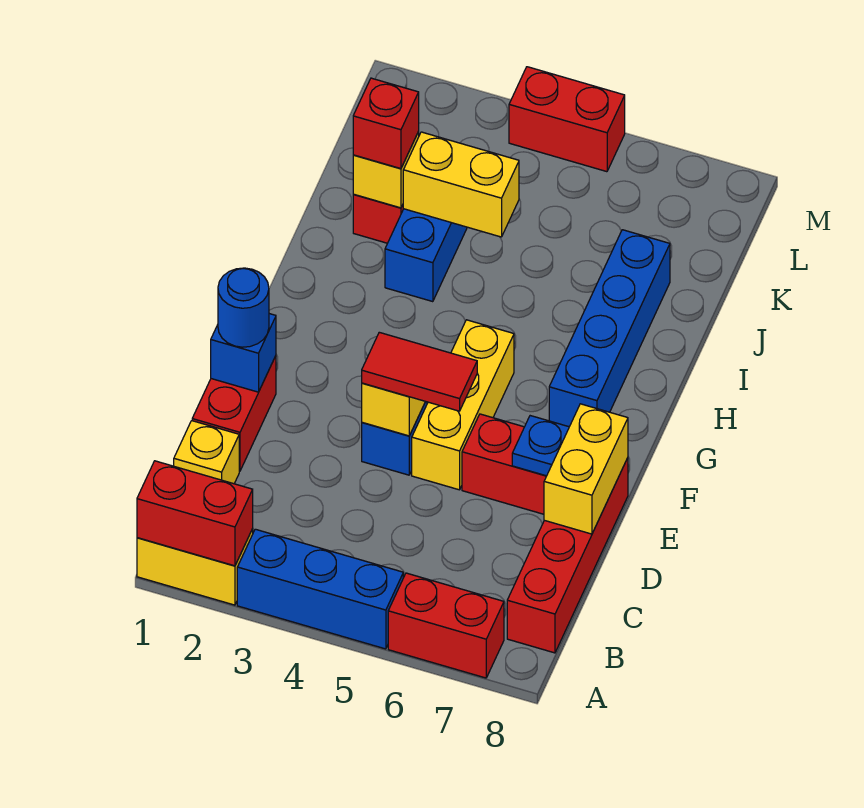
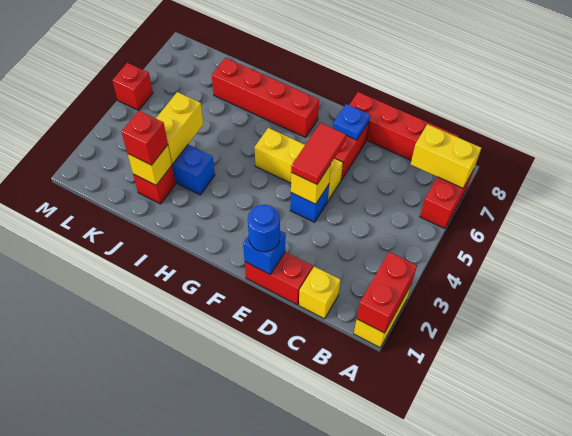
blue 1x3 brick [237,529,403,649] -> none
yellow 1x2 brick [544,404,628,534] -> yellow 1x2 brick moved to [411,124,481,188]
blue 1x4 brick [549,230,670,427] -> red 1x4 brick [212,58,319,137]
red 1x2 brick [509,67,625,172] -> red 1x1 brick [112,63,153,111]

